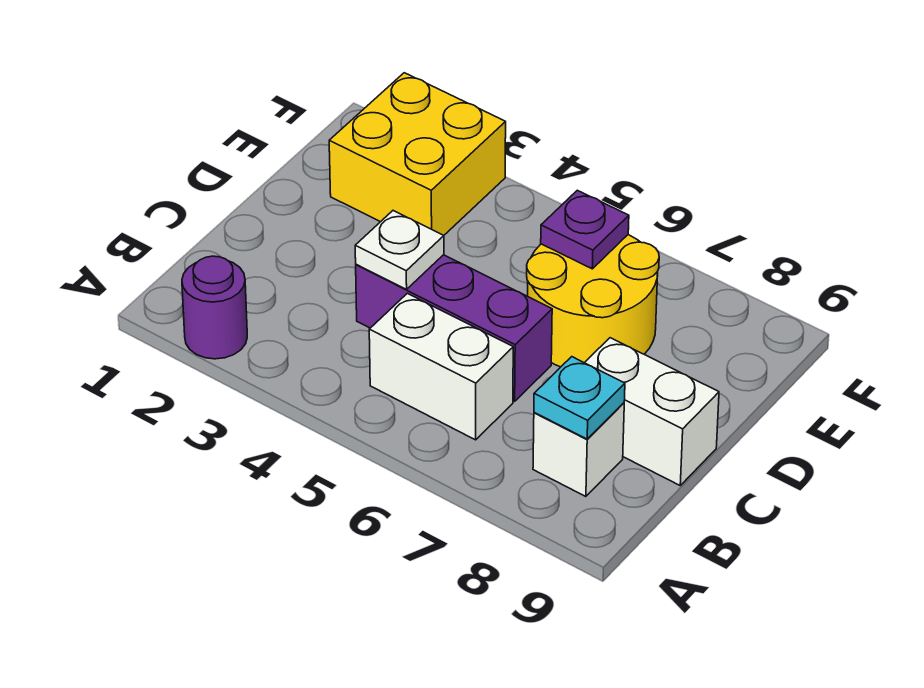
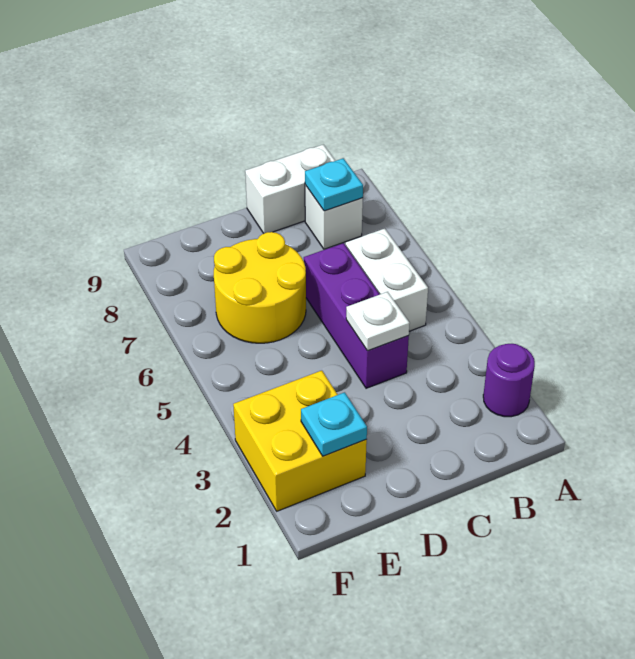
white 1x2 brick [585,338,719,485] -> white 1x2 brick turned to [245,144,335,233]
none -> cyan 1x1 plate [301,392,367,456]
purple 1x1 plate [541,190,629,269] -> none

